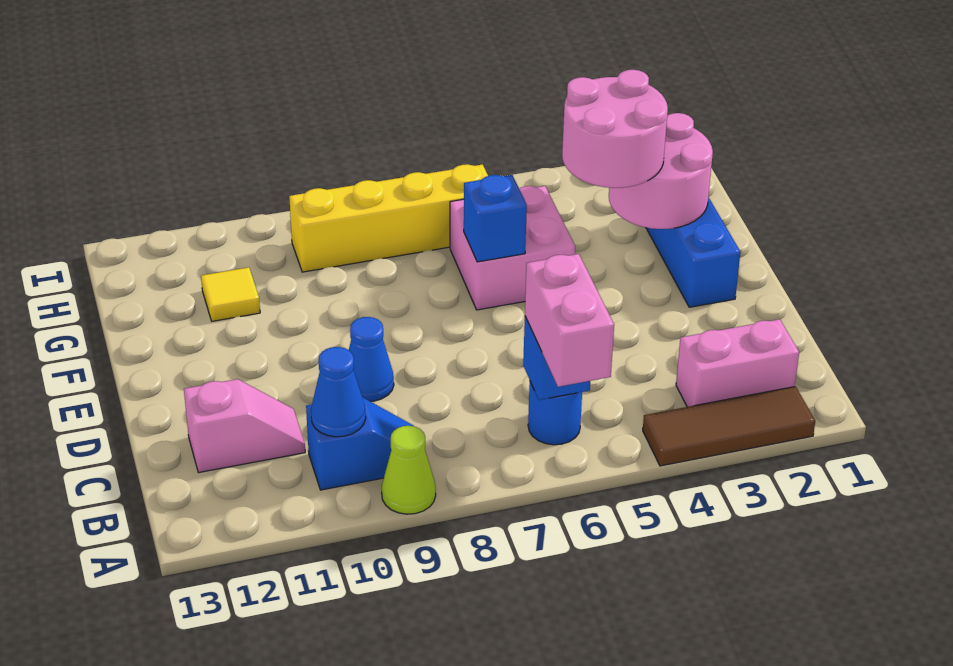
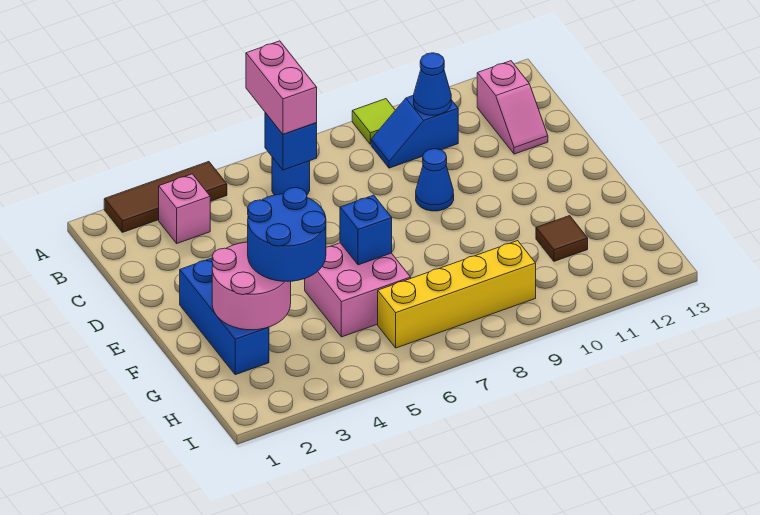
lime 1x1 cone [382,426,436,514] -> lime 1x1 tile [352,99,395,144]
pink 1x2 brick [676,319,799,407] -> pink 1x1 brick [159,174,210,243]
pink 1x2 slope [184,379,305,473] -> pink 1x2 slope turned to [477,61,548,154]
pink 2x2 round brick [562,70,668,188] -> blue 2x2 round brick [248,187,326,281]
yellow 1x1 tile [201,267,260,321] -> brown 1x1 tile [536,216,588,261]

